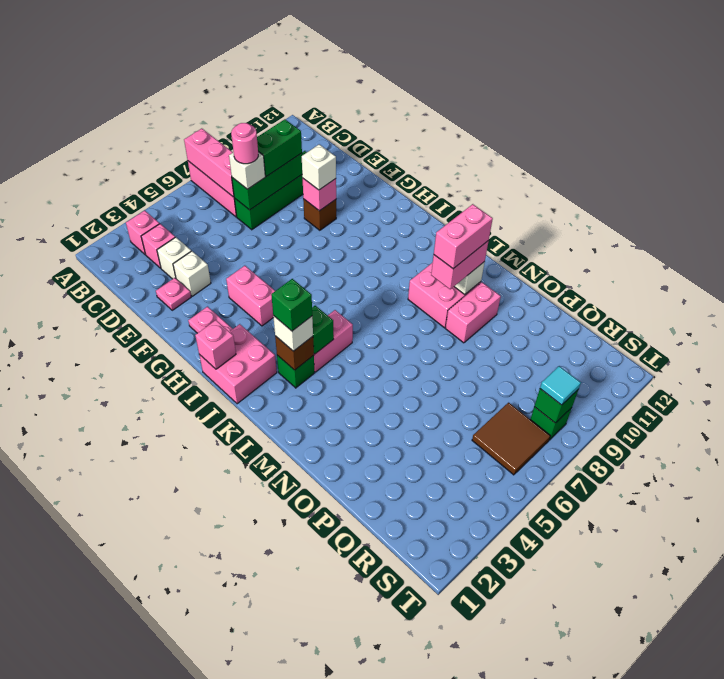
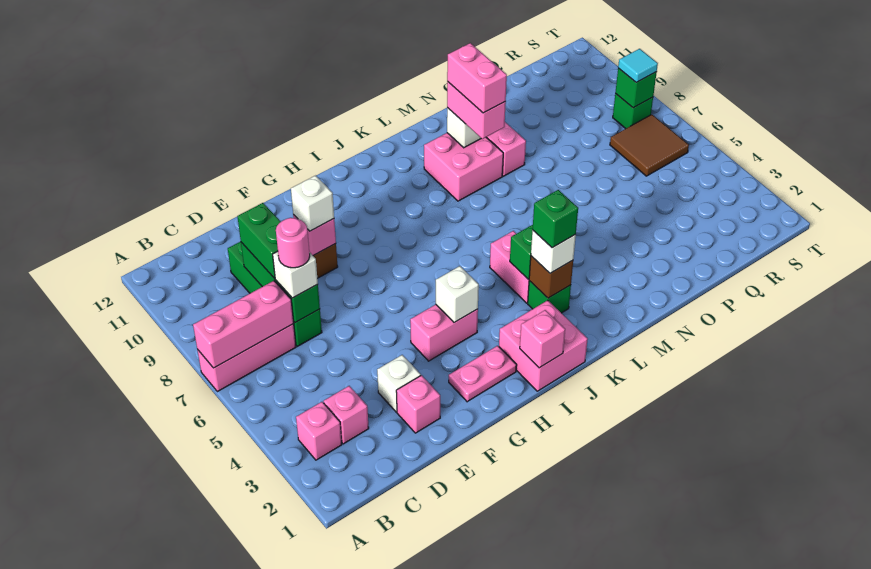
white 1x1 brick [157,237,191,279] -> white 1x1 brick moved to [436,266,479,323]
pink 1x1 plate [156,278,191,310] -> pink 1x1 brick [396,375,440,433]

